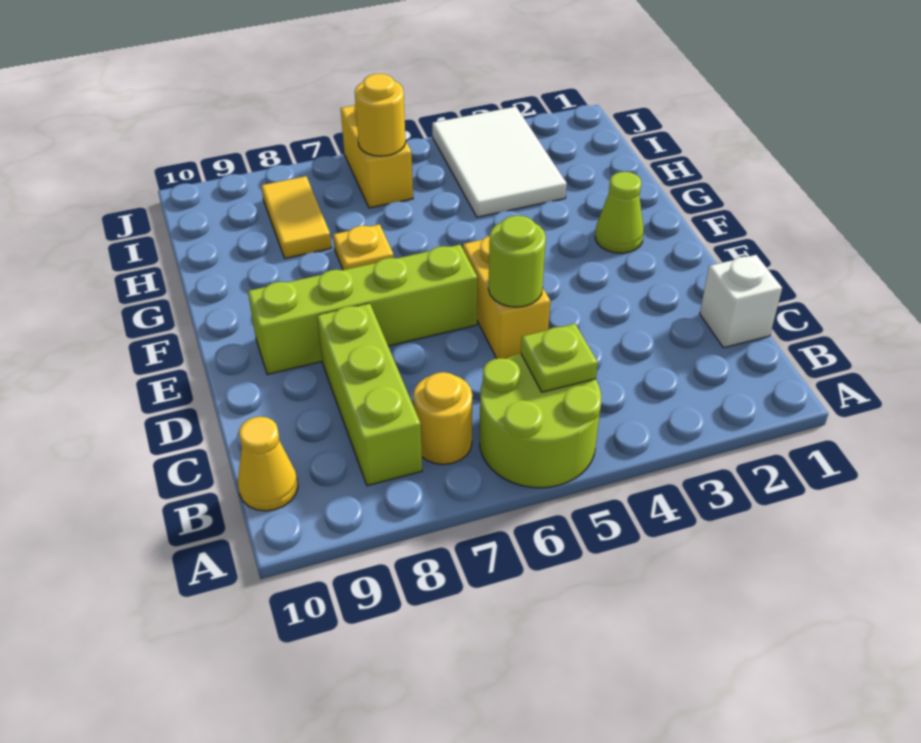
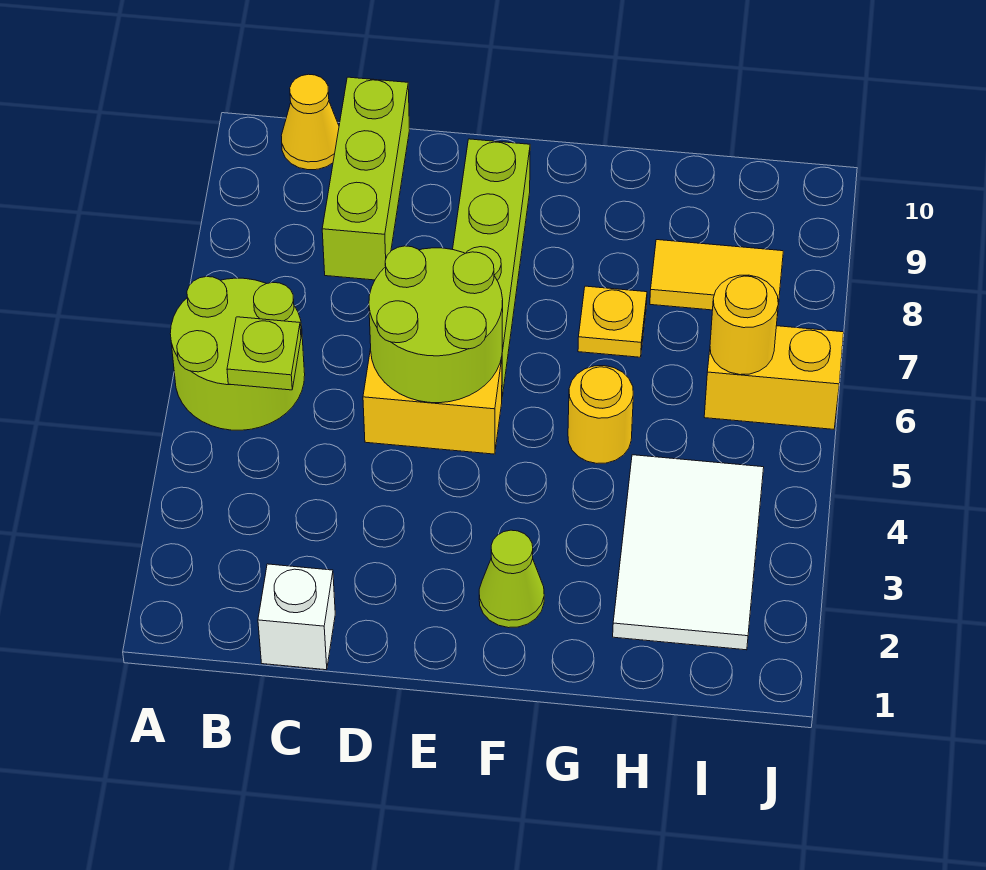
yellow 1x1 round brick [413,372,472,465] -> yellow 1x1 round brick moved to [568,366,633,463]
lime 1x3 brick [317,303,422,486] -> lime 1x3 brick turned to [322,77,409,280]
lime 1x1 round brick [488,215,546,307] -> lime 2x2 round brick [369,246,503,403]
white 2x3 tile [432,107,567,217] -> white 2x3 tile turned to [613,455,764,650]

